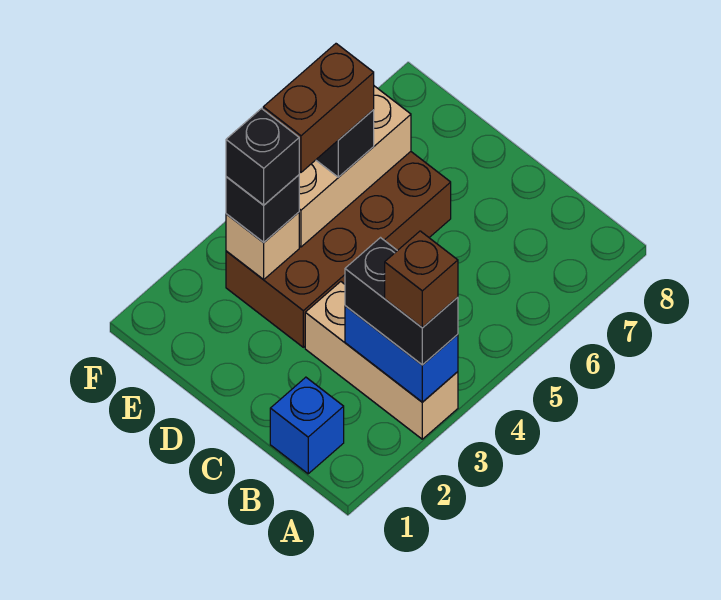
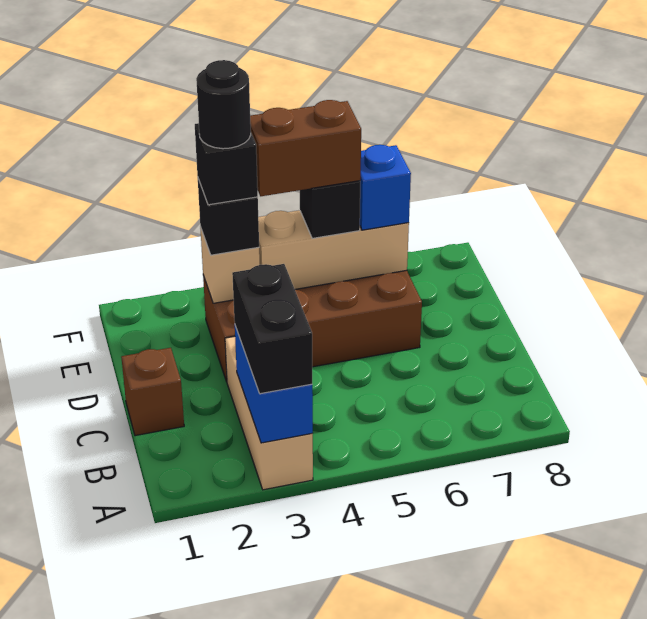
brown 1x1 brick [385,231,458,327] -> brown 1x1 brick moved to [121,348,184,436]
blue 1x1 brick [270,377,344,474] -> blue 1x1 brick moved to [360,145,411,230]
none -> black 1x1 round brick [196,60,251,149]

